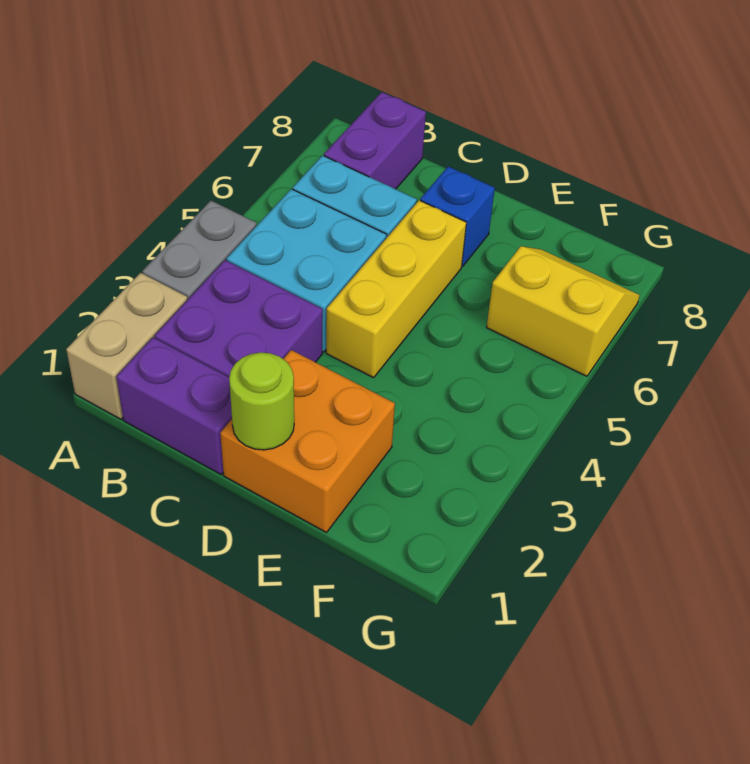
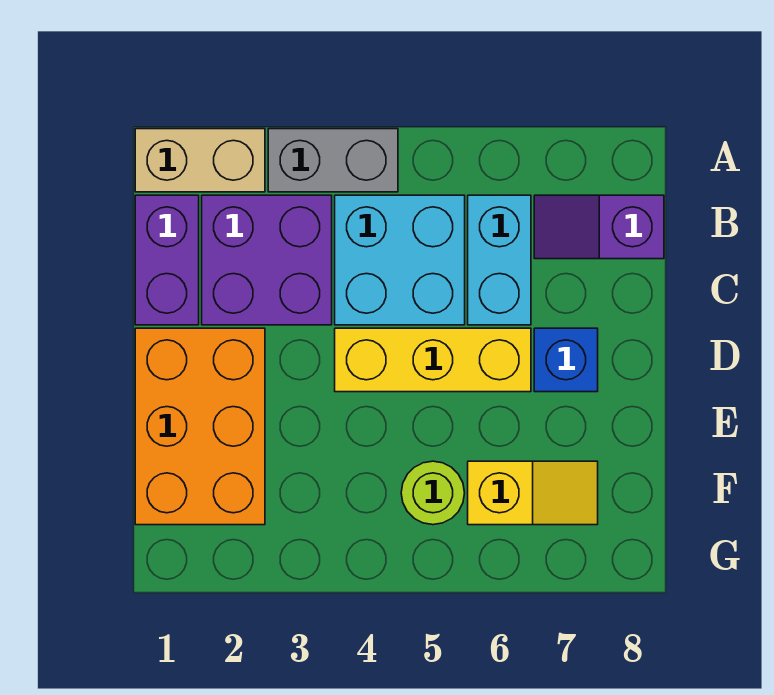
purple 1x2 brick [324,92,426,189] -> purple 1x2 slope [534,195,664,259]
orange 2x2 brick [220,350,395,533] -> orange 2x3 brick [135,328,265,525]
lime 1x1 round brick [229,352,294,450] -> lime 1x1 round brick moved to [401,461,465,525]
yellow 2x2 slope [487,246,640,376] -> yellow 1x2 slope [468,461,598,525]

